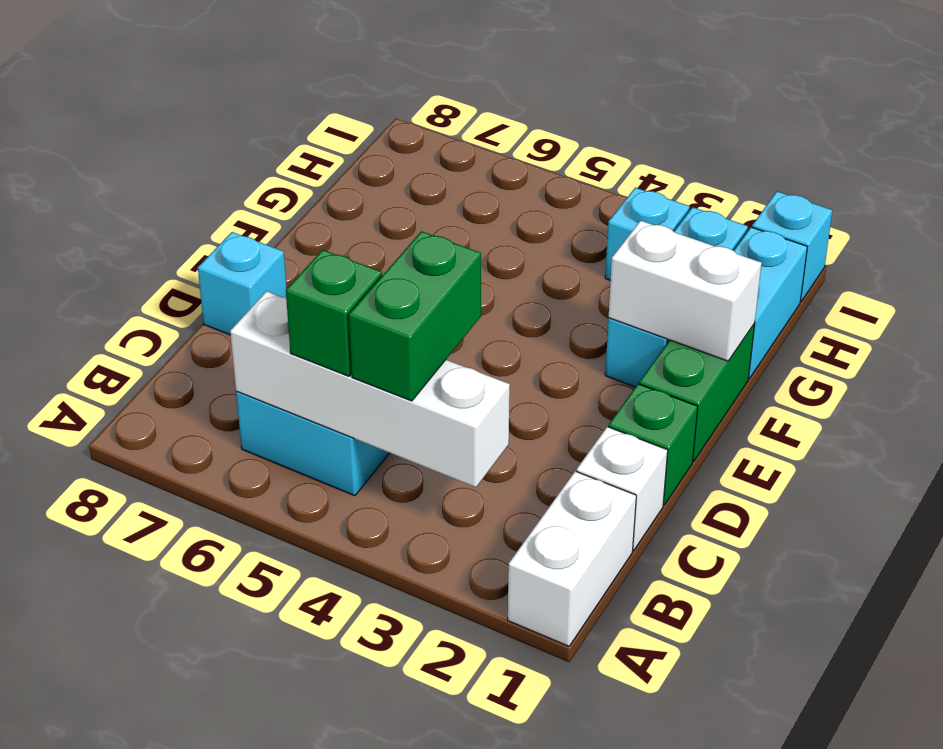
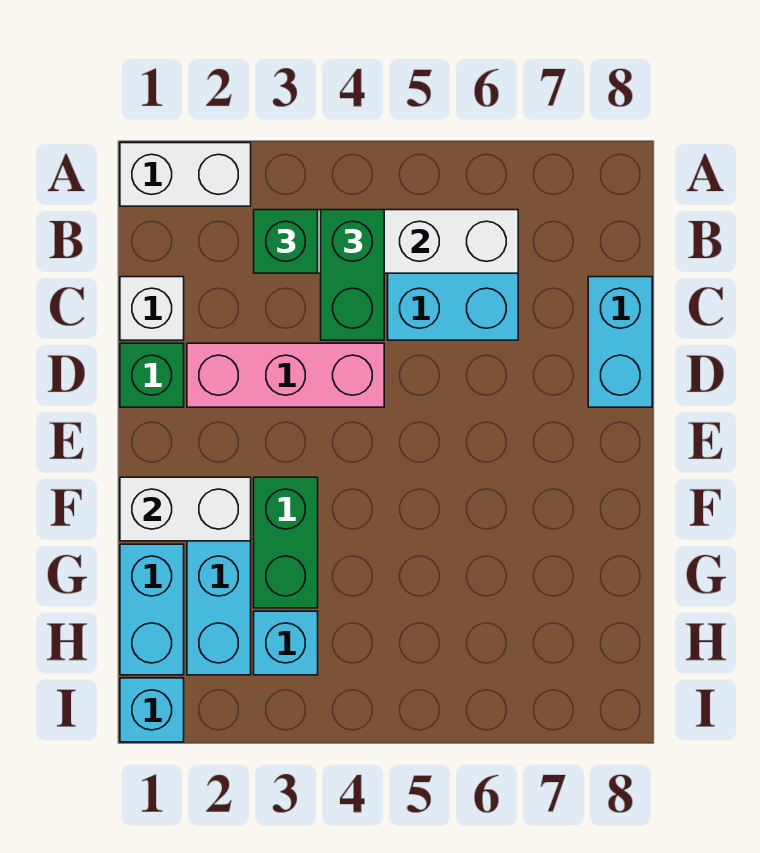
white 1x2 brick [508,471,636,646] -> white 1x2 brick turned to [120,143,251,206]
green 1x1 brick [286,250,382,376] -> green 1x1 brick moved to [254,210,318,273]
none -> pink 1x3 brick [187,343,384,407]
cyan 1x1 brick [198,232,287,335] -> cyan 1x2 brick [588,277,652,407]
green 1x2 brick [639,324,755,461] -> green 1x2 brick moved to [254,477,318,608]

